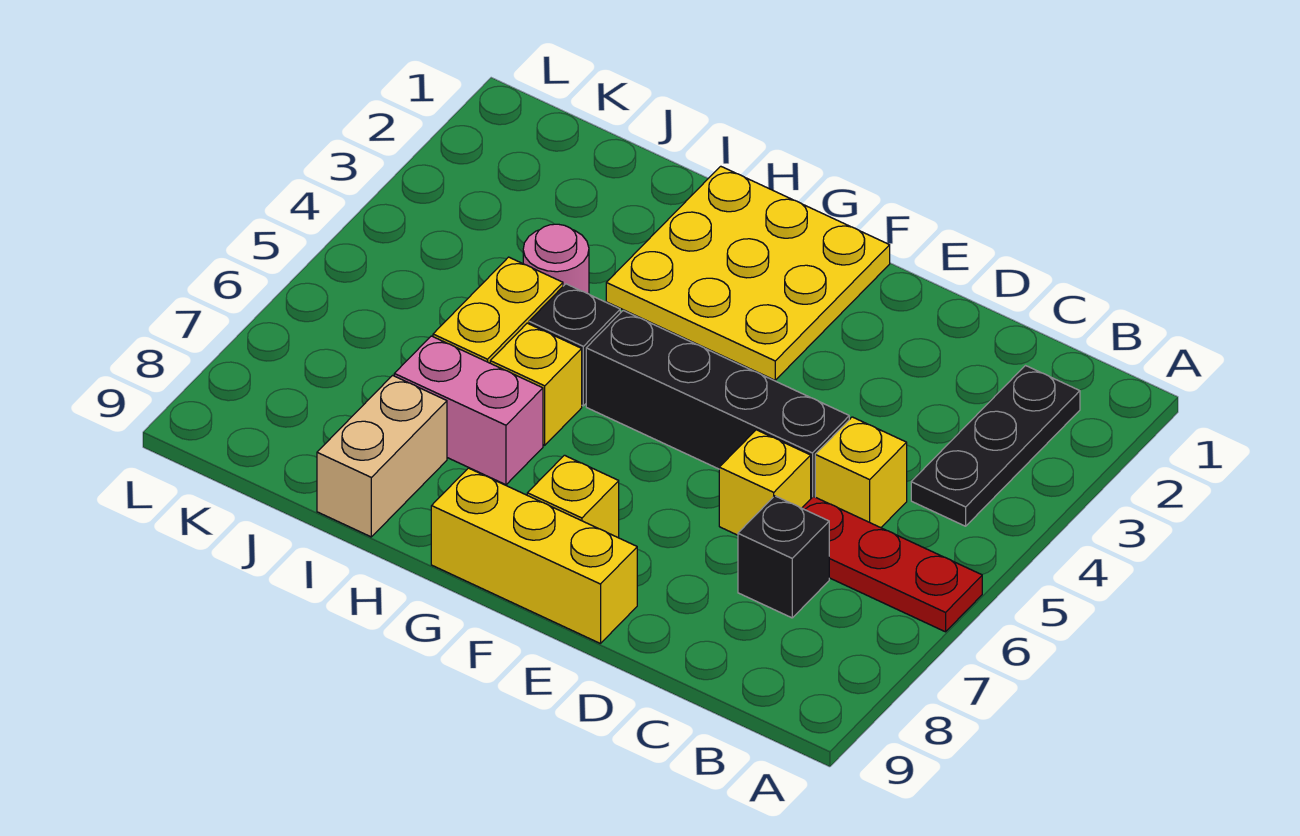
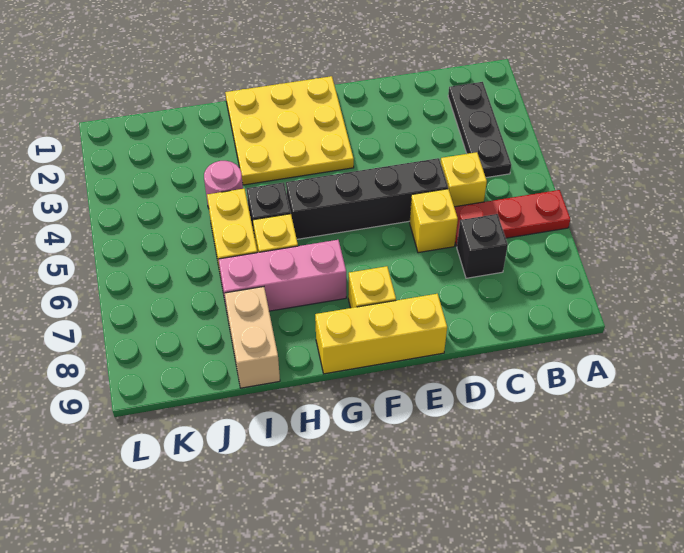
pink 1x2 brick [394,336,543,485] -> pink 1x3 brick [219,240,346,311]

